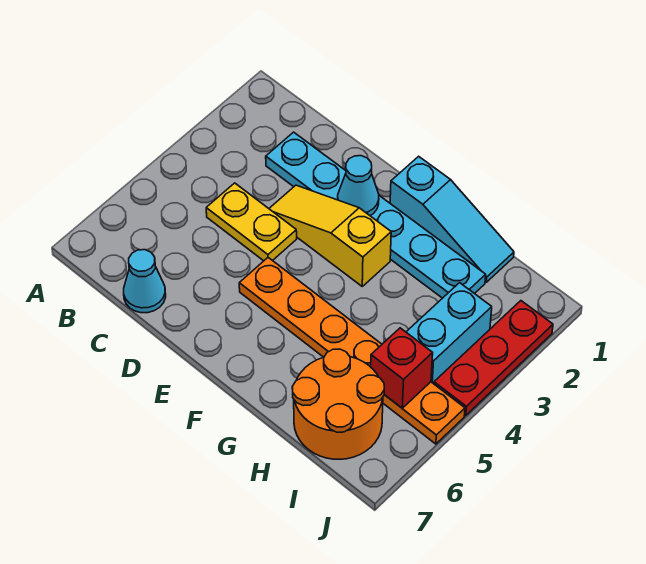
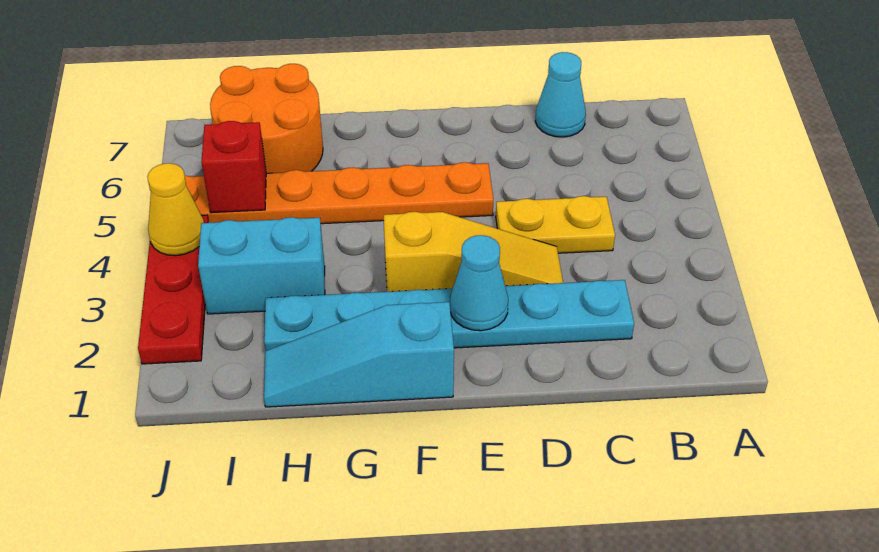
cyan 1x2 brick [406,283,492,384] -> cyan 1x2 brick turned to [198,217,325,314]
none -> yellow 1x1 cone [147,163,204,256]

